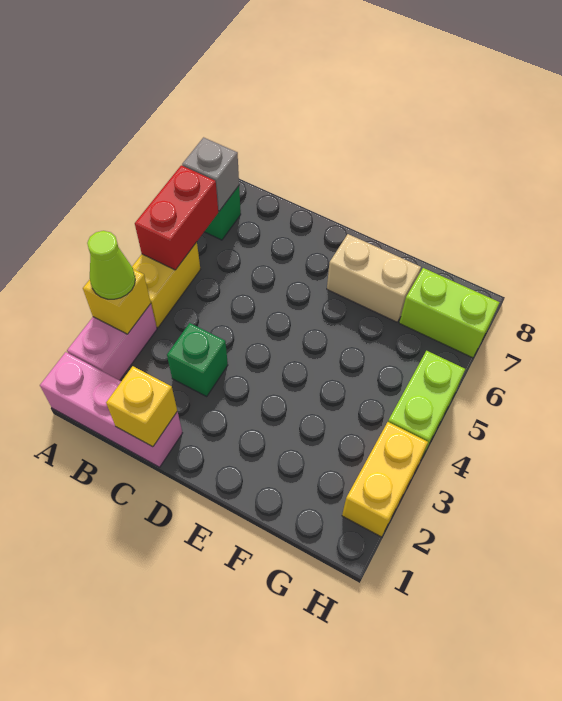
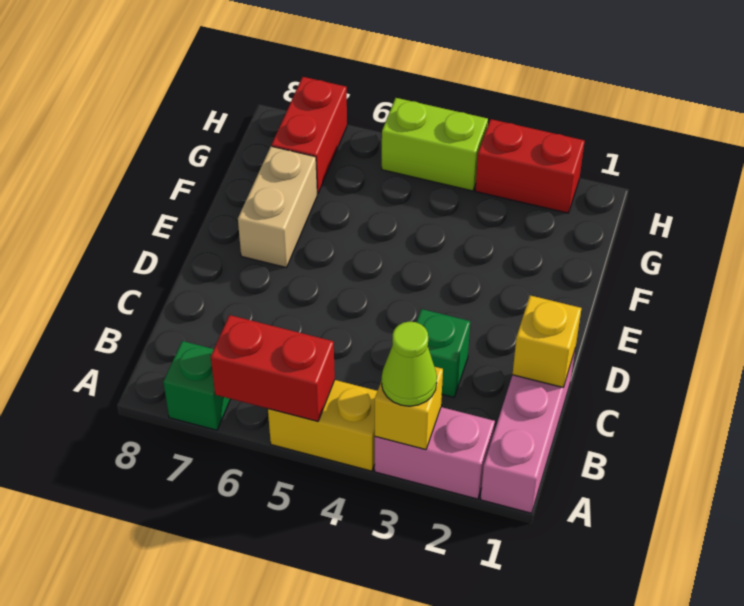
grey 1x1 brick [182,137,239,211] -> none
lime 1x2 brick [399,268,500,358] -> red 1x2 brick [272,77,347,194]
yellow 1x2 brick [342,422,428,537] -> red 1x2 brick [475,119,585,213]

